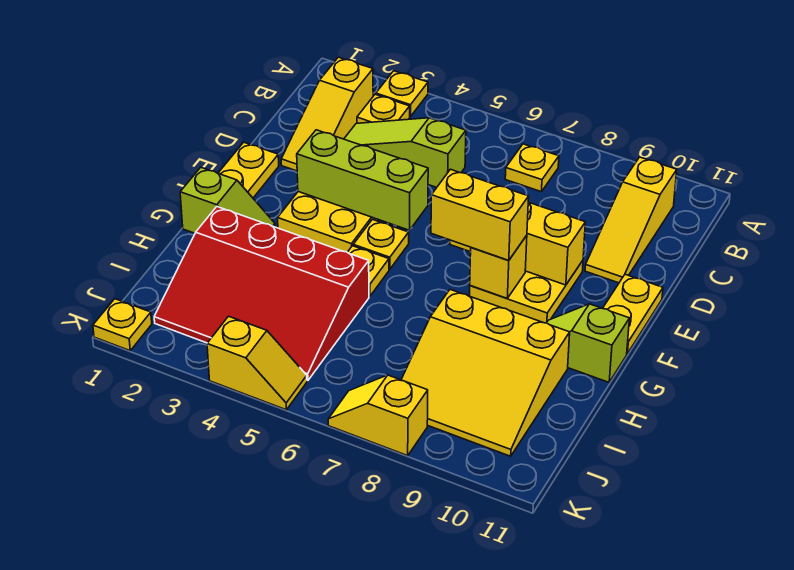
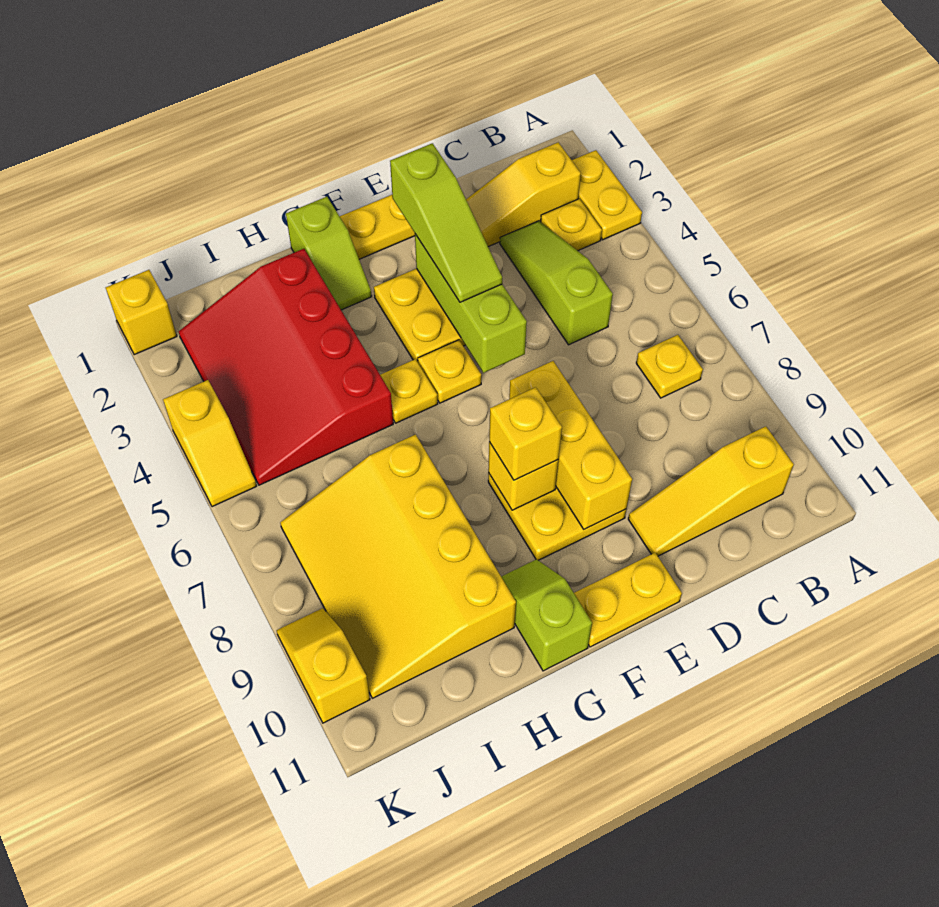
yellow 1x1 plate [376,71,428,116] -> yellow 1x2 plate [572,150,642,240]
none -> lime 1x3 slope [390,143,502,302]
yellow 1x2 brick [431,169,529,260] -> yellow 1x1 brick [489,387,562,480]
yellow 3x3 slope [401,290,570,456] -> yellow 3x4 slope [280,435,516,698]
yellow 1x1 plate [93,299,152,351] -> yellow 1x1 brick [106,270,177,355]
yellow 1x2 slope [328,375,428,456] -> yellow 1x2 slope moved to [276,608,370,723]

